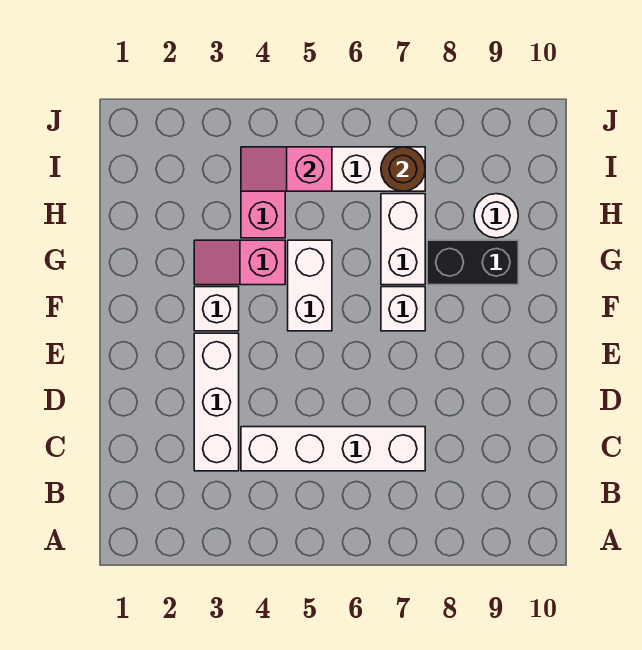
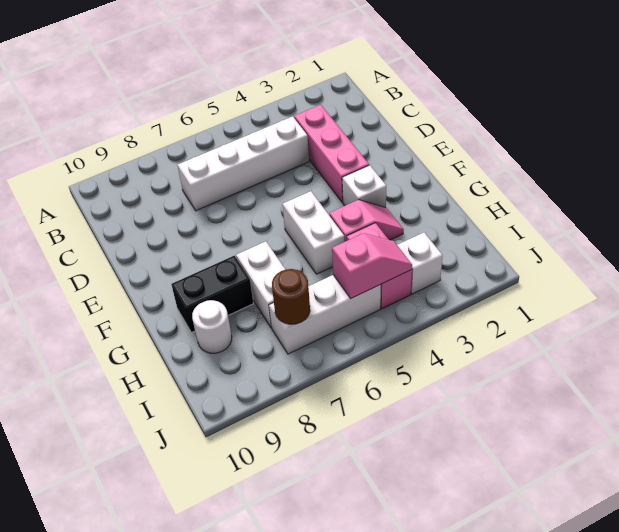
white 1x3 brick [194,333,239,471] -> pink 1x3 brick [294,105,369,202]
white 1x1 brick [381,287,425,331] -> white 1x1 brick moved to [397,232,443,294]

